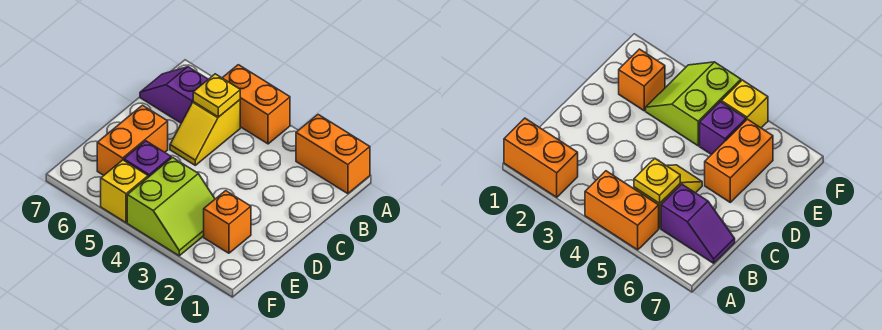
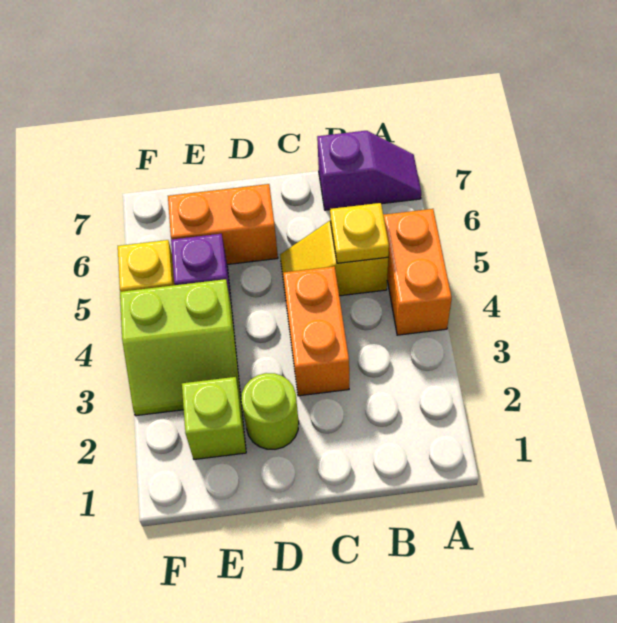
orange 1x2 brick [296,115,370,194] -> orange 1x2 brick moved to [283,266,349,396]
purple 1x2 slope [140,67,208,123] -> purple 1x2 slope turned to [317,131,421,210]
none -> lime 1x1 round brick [241,373,299,449]
orange 1x1 brick [204,191,251,253] -> lime 1x1 brick [182,377,246,459]

